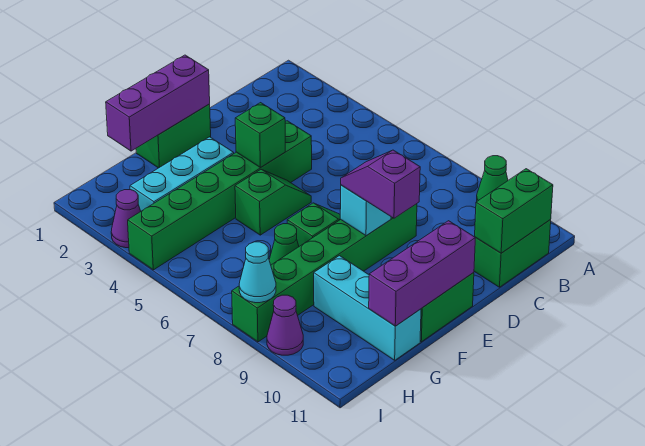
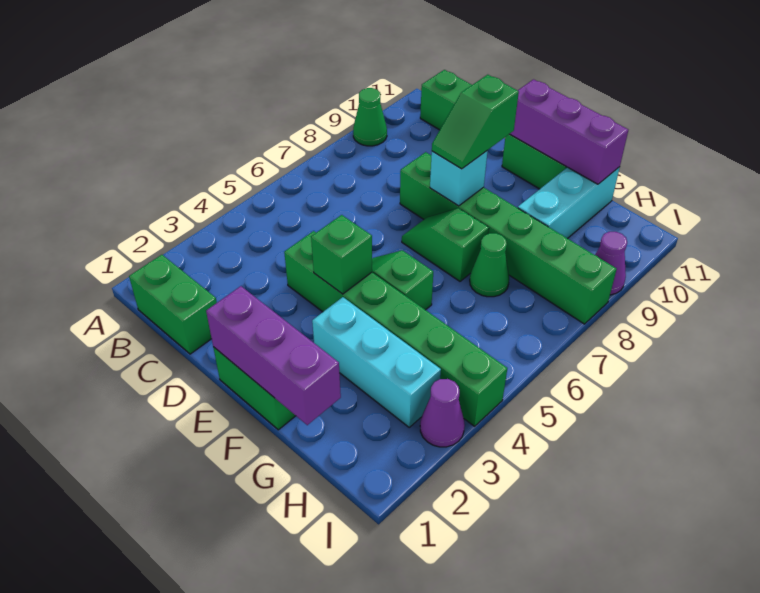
green 1x2 brick [475,169,553,253] -> green 1x2 brick moved to [129,255,217,354]
purple 1x2 slope [341,150,420,218] -> green 1x2 slope [432,75,519,169]
cyan 1x1 cone [239,242,276,303] -> none

